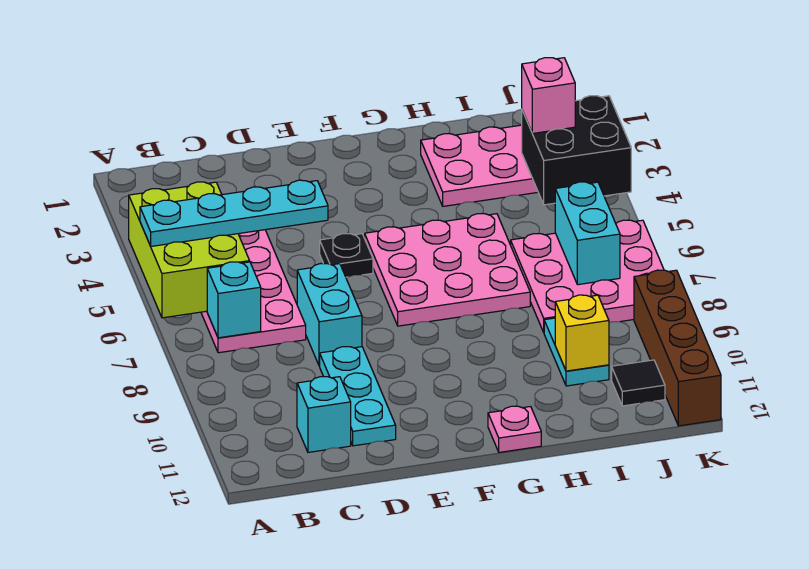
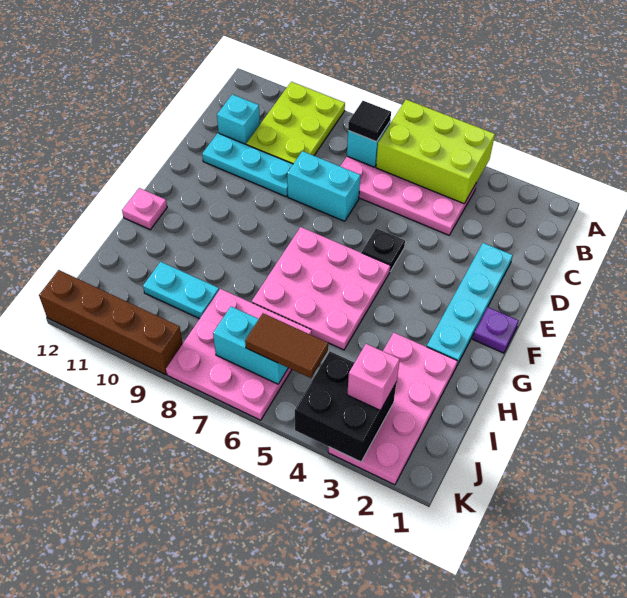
cyan 1x4 plate [140,180,328,246] -> cyan 1x4 plate moved to [427,243,513,365]
none -> lime 2x3 plate [246,82,345,164]
none -> purple 1x1 plate [473,307,519,353]
yellow 1x1 brick [555,295,609,371] -> none
none -> brown 1x2 tile [245,313,328,378]
black 1x1 tile [612,360,665,406] -> black 1x1 tile moved to [348,101,391,142]

